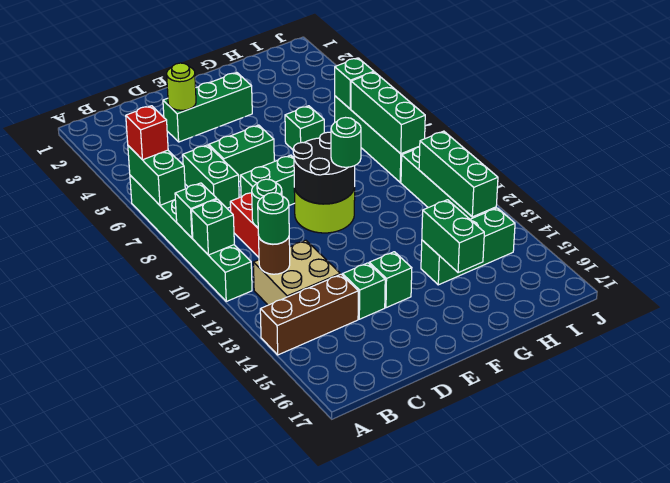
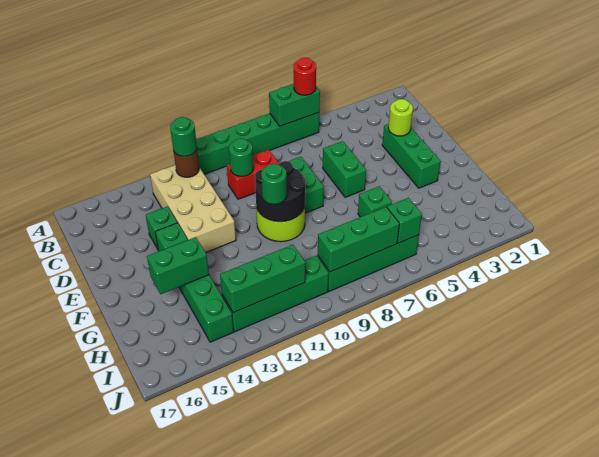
red 1x1 brick [126,106,168,160] -> red 1x1 round brick [294,58,316,95]
green 1x1 brick [175,183,217,238] -> none
green 1x1 brick [191,199,234,255] -> none
brown 1x3 brick [260,274,358,355] -> none
tan 2x2 brick [253,240,340,305] -> tan 2x4 brick [150,165,236,253]
green 1x2 brick [183,145,239,208] -> none

